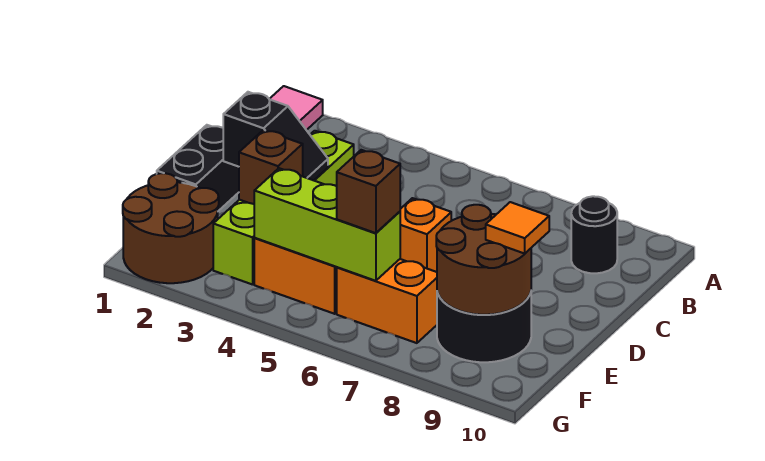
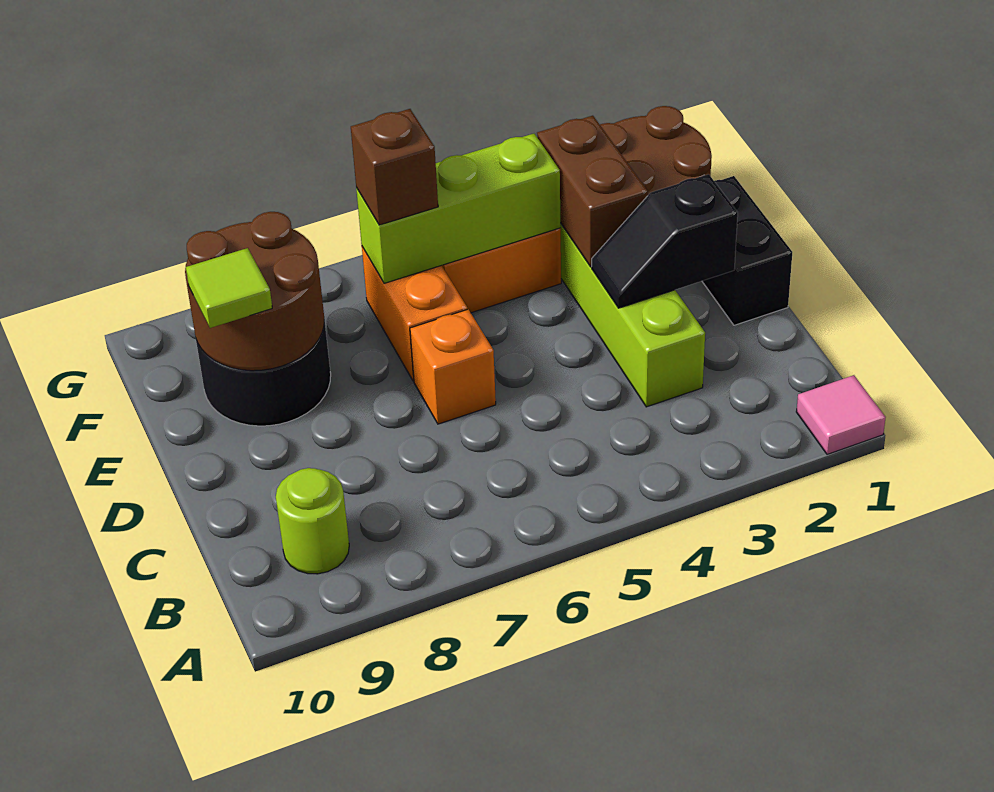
black 1x1 round brick [571,196,617,273] -> lime 1x1 round brick [276,468,349,574]
brown 1x1 brick [239,130,303,204] -> brown 1x2 brick [537,116,648,267]
orange 1x1 tile [486,202,549,253] -> lime 1x1 tile [186,248,272,328]
orange 1x2 brick [337,259,437,343] -> orange 1x2 brick turned to [362,247,467,381]

